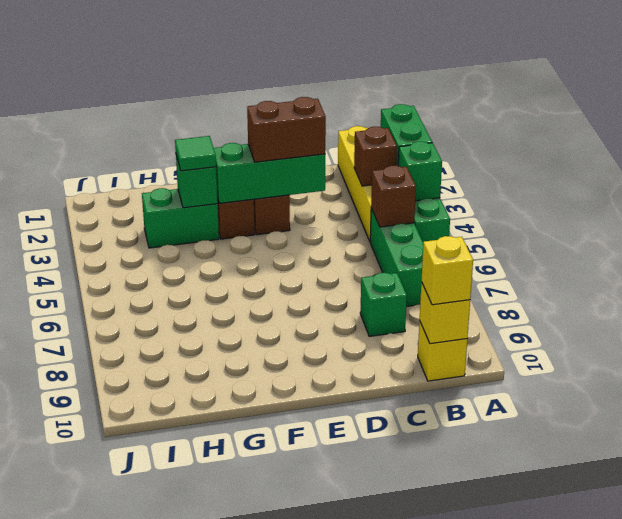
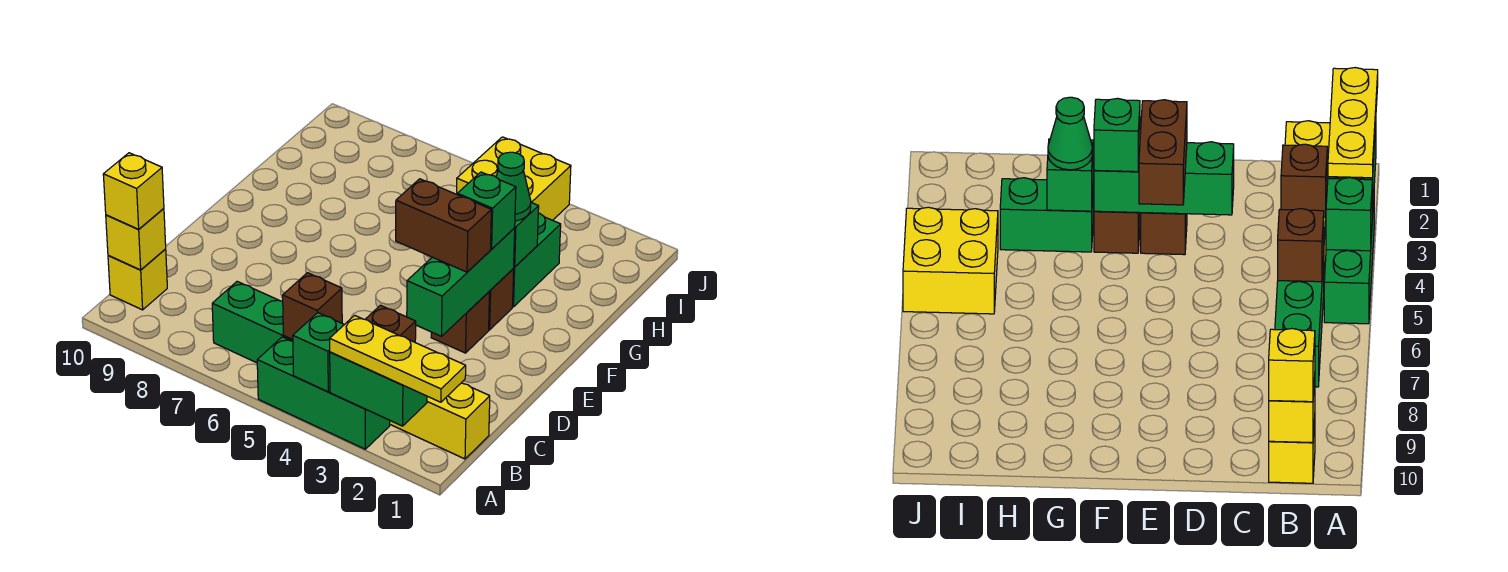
none -> yellow 1x3 plate [330,315,466,402]
green 1x1 brick [360,273,407,337] -> green 1x1 brick moved to [457,172,516,249]
brown 1x2 brick [247,97,326,162] -> brown 1x2 brick turned to [396,179,491,272]
green 1x1 tile [175,136,216,171] -> green 1x1 cone [496,152,531,221]
none -> yellow 2x2 brick [457,137,571,220]

